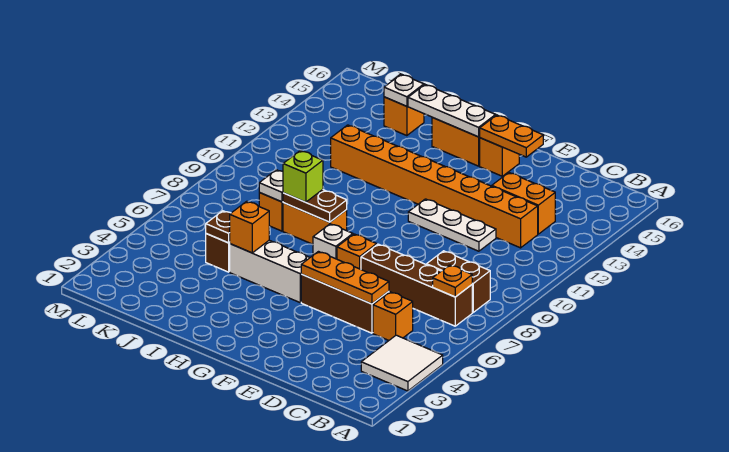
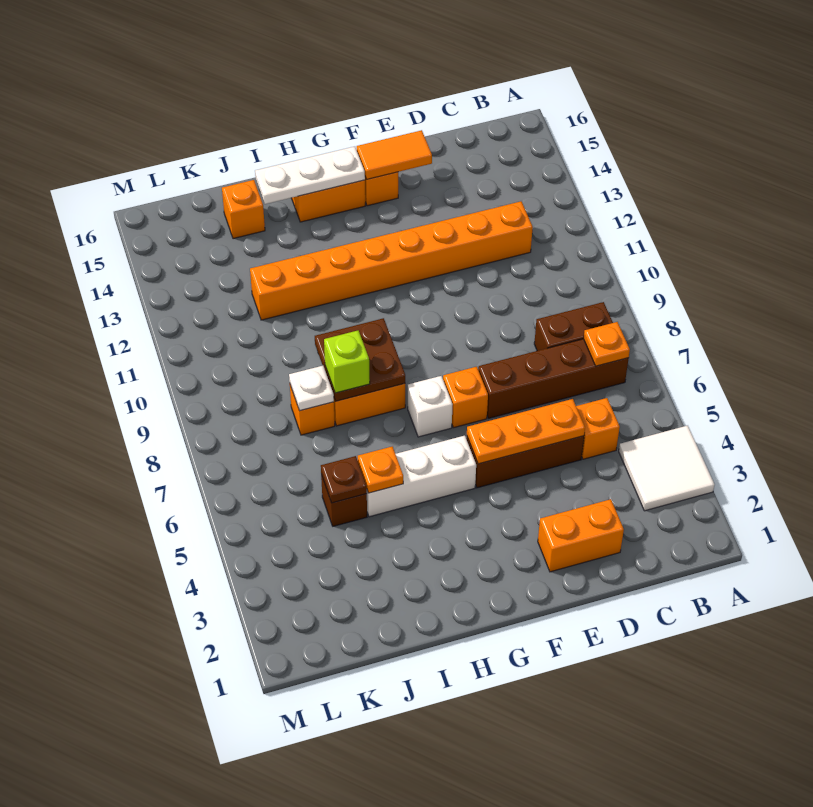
orange 1x2 brick [492,173,555,234] -> orange 1x2 brick moved to [538,499,624,572]
white 1x3 plate [408,199,496,251] -> none
orange 1x2 plate [479,115,543,157] -> orange 1x2 tile [357,130,432,179]
brown 1x2 plate [283,190,347,222] -> brown 2x2 plate [315,318,405,401]
orange 1x1 brick [230,201,269,253] -> orange 1x1 plate [358,447,403,493]
white 1x1 plate [384,74,424,106] -> none

